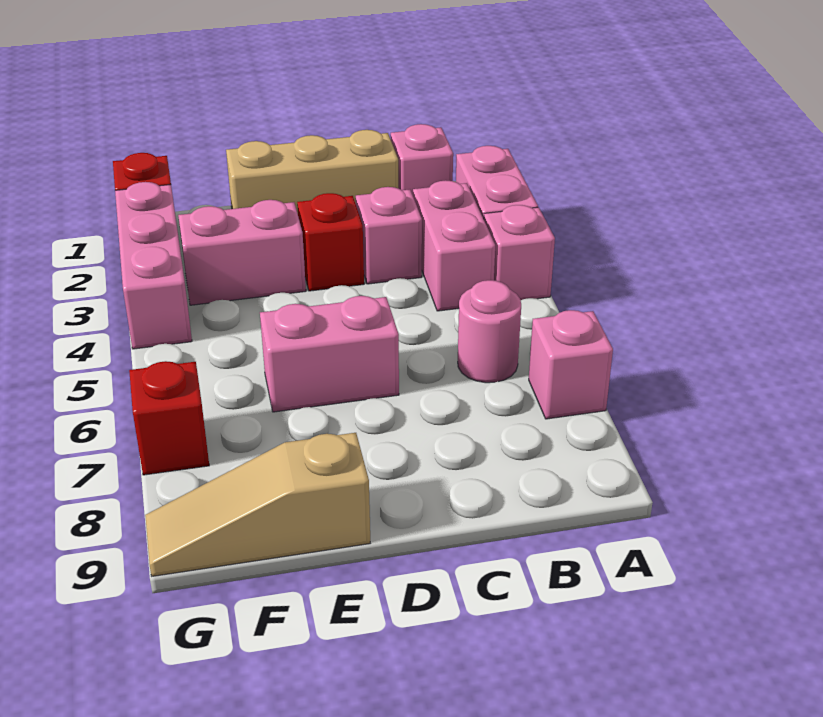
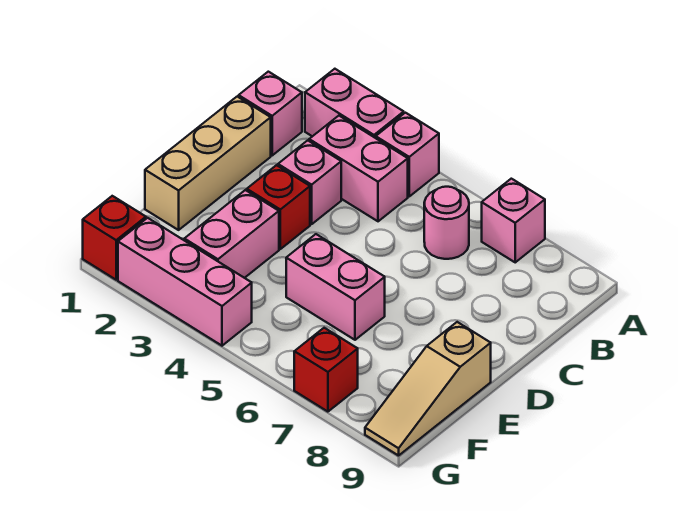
pink 1x2 brick [260,296,399,412] -> pink 1x2 brick turned to [286,234,385,340]

